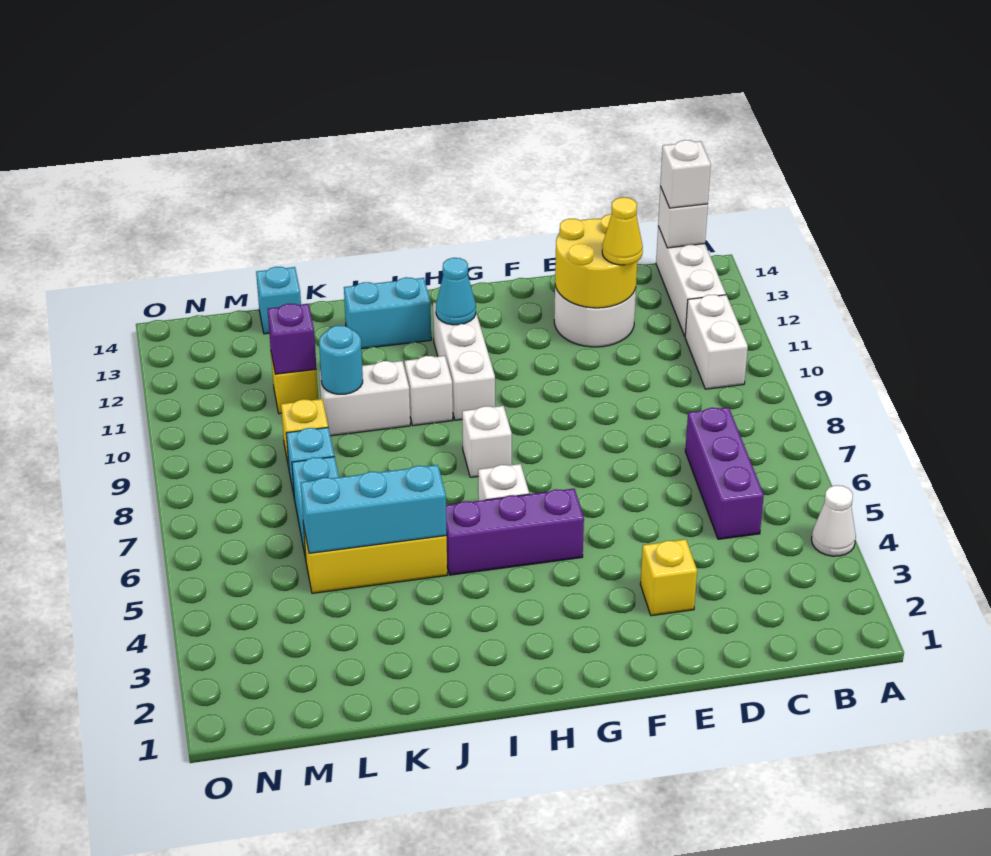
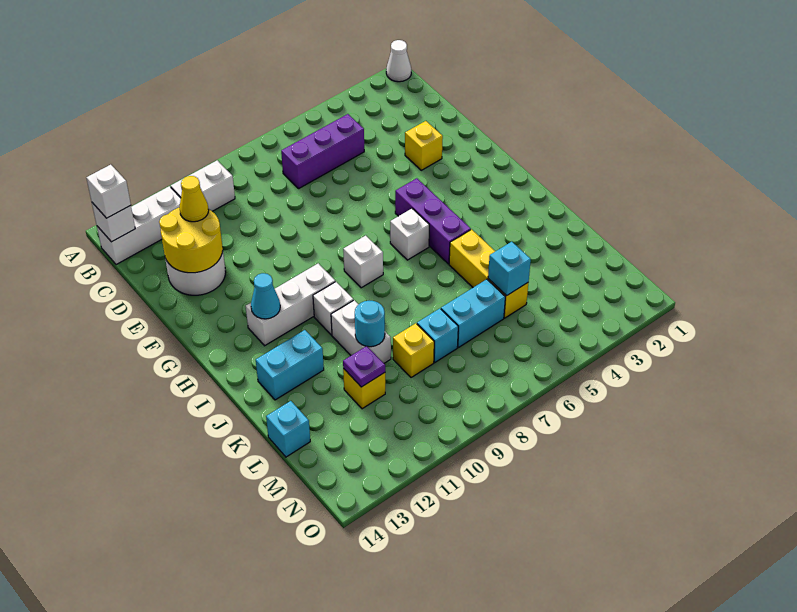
white 1x1 cone [812,485,856,556] -> white 1x1 cone moved to [386,40,411,82]
cyan 1x2 brick [344,277,431,349] -> cyan 1x2 brick turned to [256,330,324,400]
cyan 1x3 brick [301,465,447,553] -> cyan 1x1 brick [488,242,531,296]
purple 1x1 brick [268,304,316,374] -> purple 1x1 plate [343,346,385,387]

